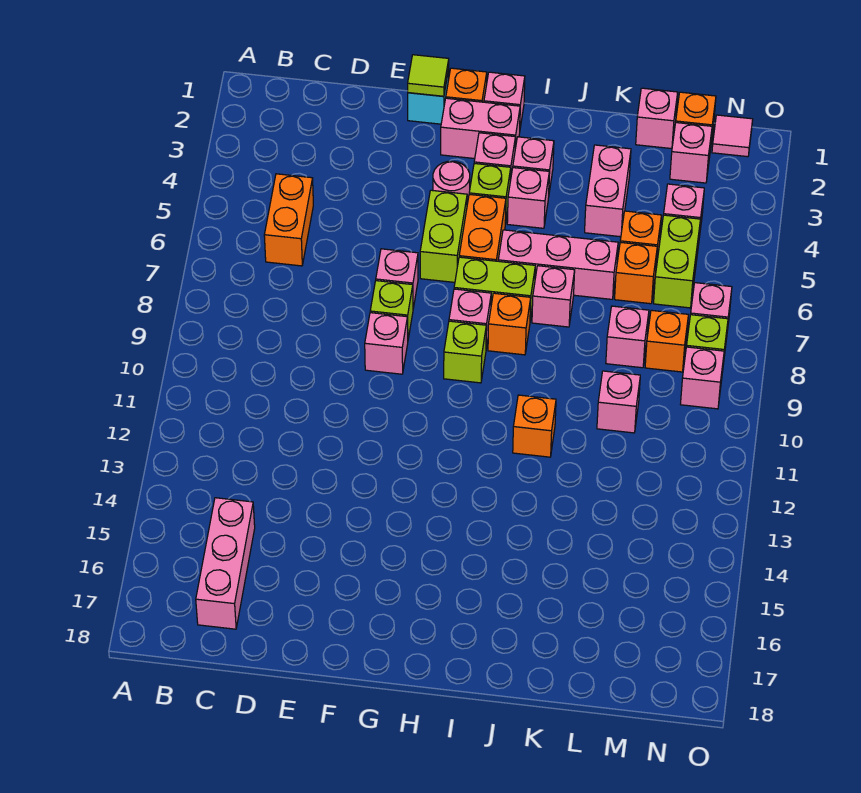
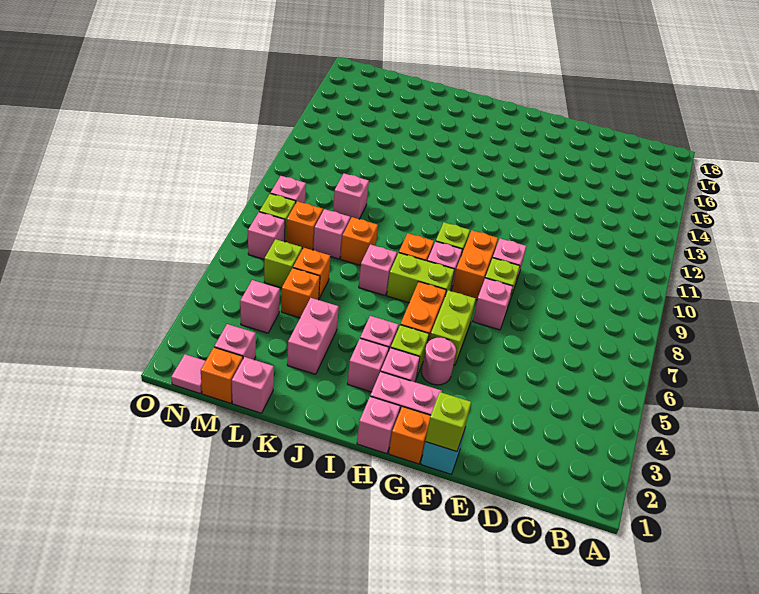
orange 1x2 brick [264,174,313,266] -> orange 1x2 brick moved to [452,230,498,300]
pink 1x3 brick [196,498,255,629] -> none
lime 1x1 tile [408,55,449,96] -> lime 1x1 brick [425,392,471,452]
pink 1x3 brick [498,230,618,299] -> none
orange 1x1 brick [513,395,556,457] -> orange 1x1 brick moved to [341,217,378,266]
lime 1x2 brick [654,215,701,308] -> lime 1x1 brick [264,239,302,288]

